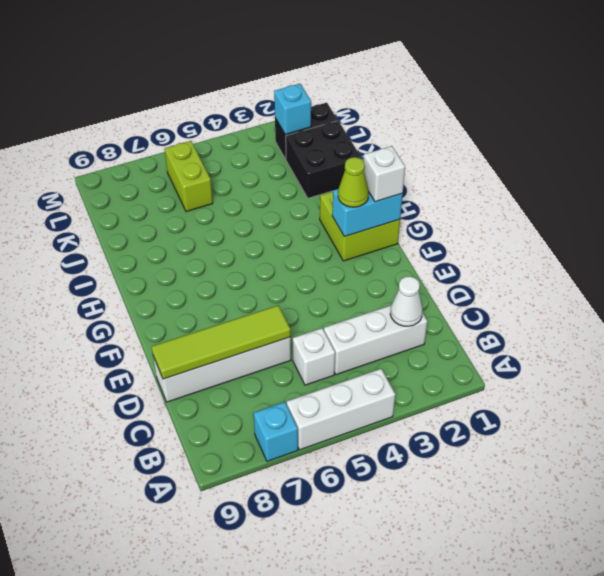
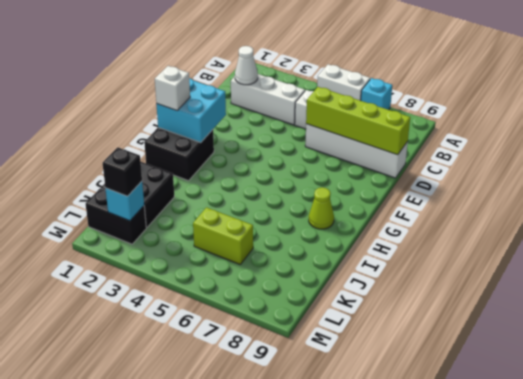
white 1x3 brick [287,369,395,450] -> white 1x2 brick [317,64,370,101]
lime 1x4 tile [152,306,291,379] -> lime 1x4 brick [306,87,410,155]
lime 2x2 brick [320,192,400,261] -> black 2x2 brick [144,127,214,181]
cyan 1x2 brick [332,189,403,237] -> cyan 2x2 brick [156,78,226,142]
lime 1x1 cone [338,157,369,207] -> lime 1x1 cone moved to [309,187,334,229]
lime 1x2 brick [165,141,213,212] -> lime 1x2 brick turned to [193,207,253,264]
none -> black 1x1 brick [103,147,142,196]

